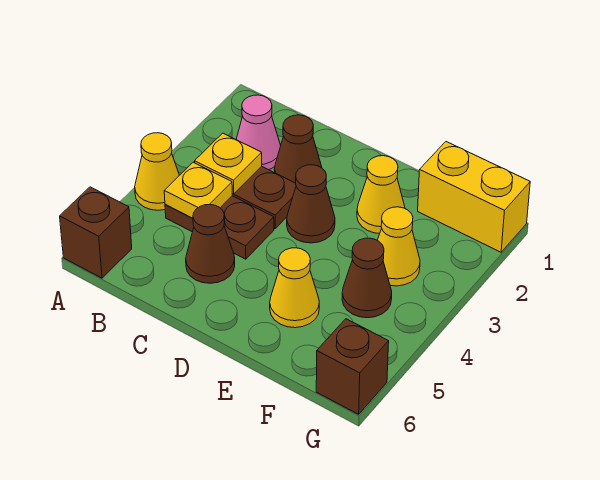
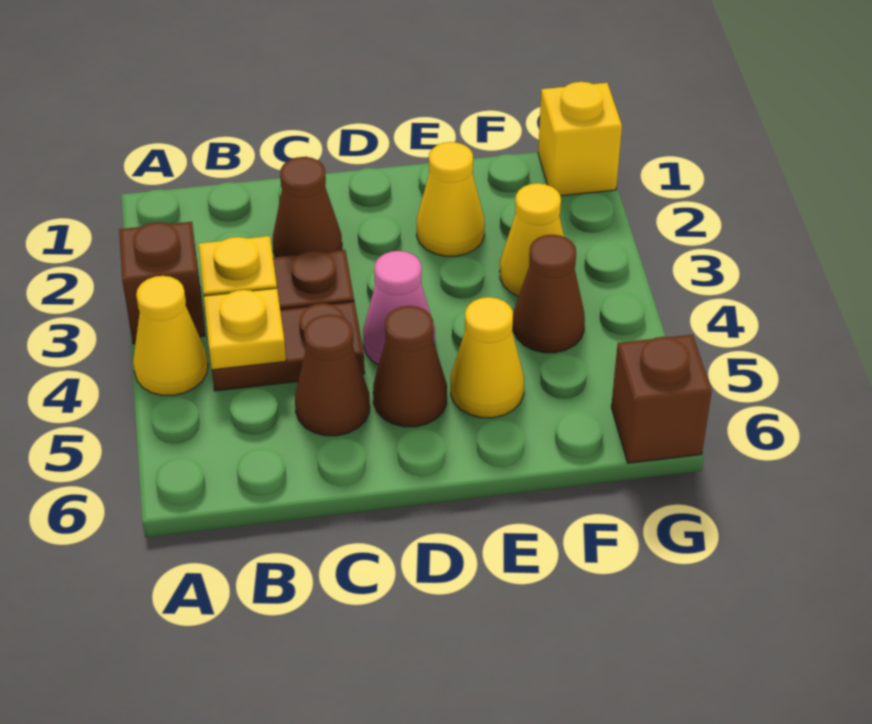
brown 1x1 brick [60,187,132,278] -> brown 1x1 brick moved to [119,222,205,344]
pink 1x1 cone [236,95,281,170] -> pink 1x1 cone moved to [363,251,435,365]
brown 1x1 cone [287,165,335,243] -> brown 1x1 cone moved to [373,306,447,427]
yellow 1x2 brick [418,142,530,252] -> yellow 1x1 brick [538,82,622,196]

